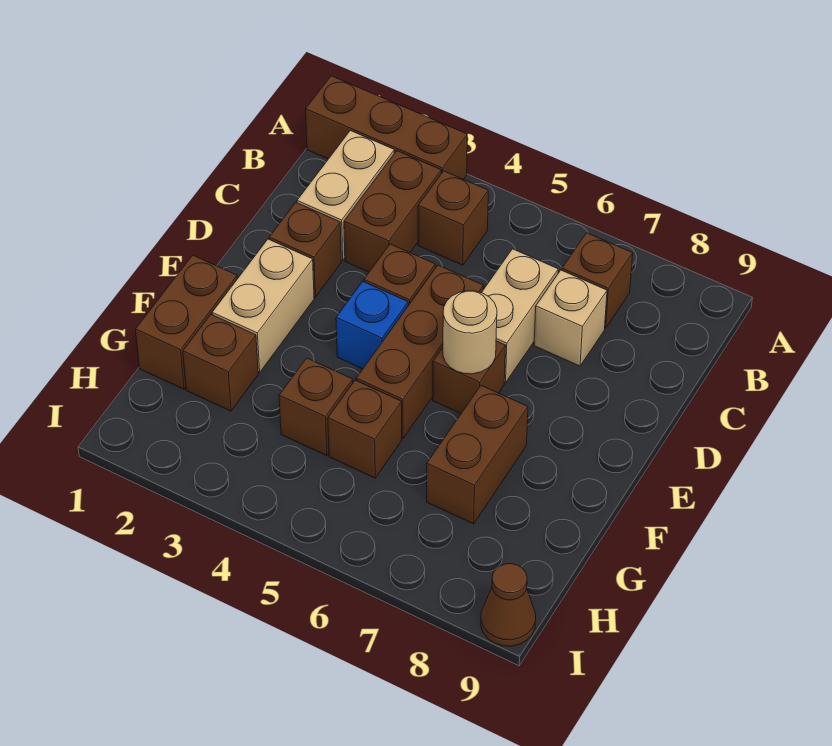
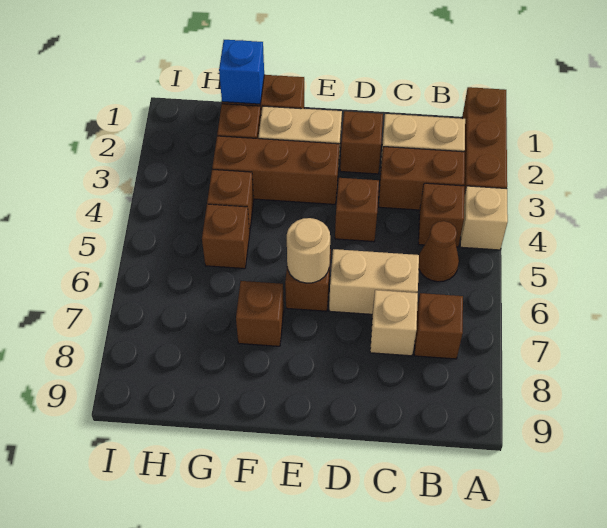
none -> tan 1x1 brick [460,186,508,250]
brown 1x3 brick [356,265,484,438] -> brown 1x3 brick moved to [212,136,339,204]
blue 1x1 brick [336,282,408,369] -> blue 1x1 brick moved to [219,40,264,104]
brown 1x2 brick [427,386,528,524] -> brown 1x1 brick [236,281,284,346]
brown 1x1 cone [481,564,536,646] -> brown 1x1 cone moved to [419,221,459,282]

